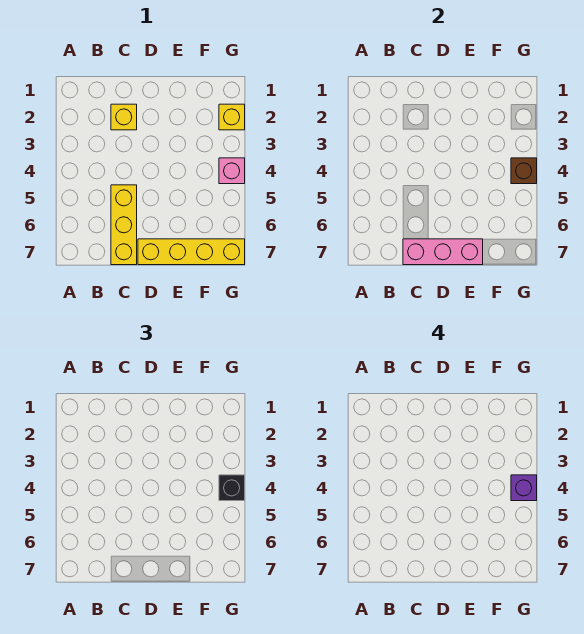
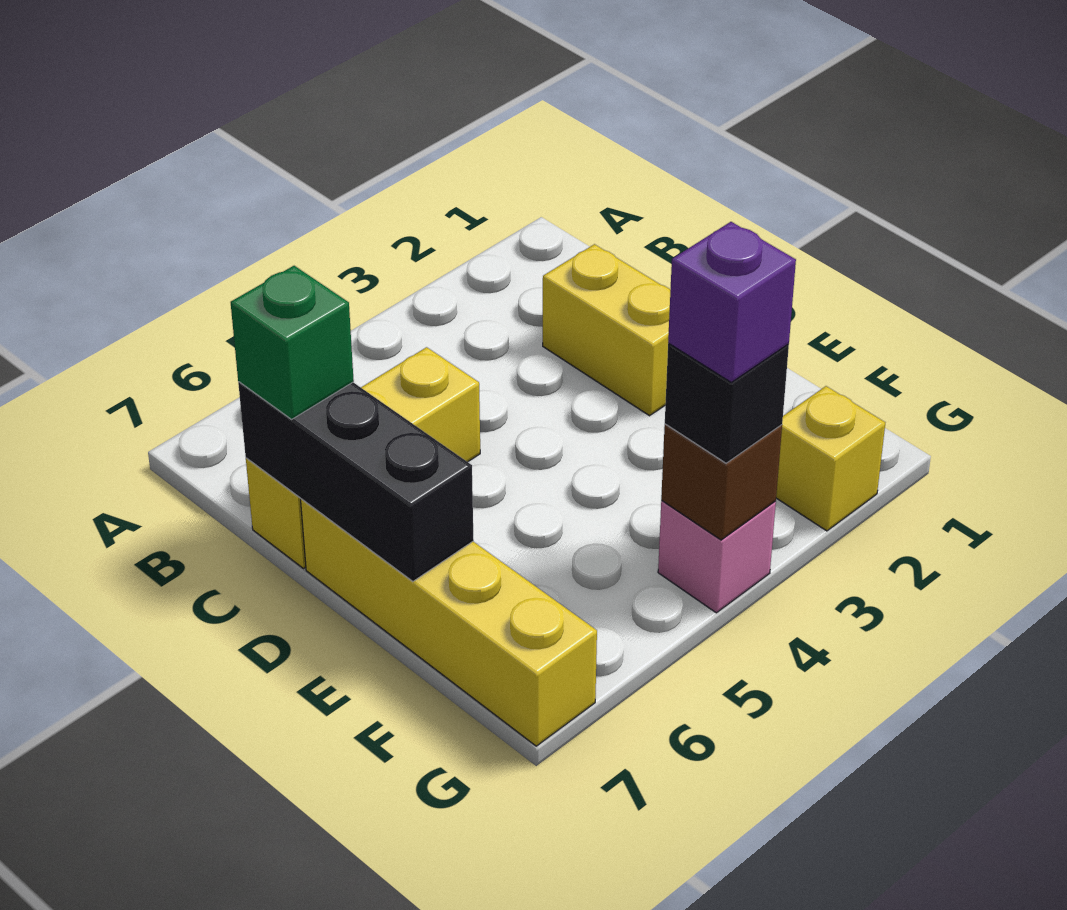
yellow 1x1 brick [111,104,137,130] -> yellow 1x2 brick [543,244,670,416]
pink 1x3 brick [403,239,483,265] -> black 1x3 brick [238,382,474,581]
none -> green 1x1 brick [231,266,354,419]

